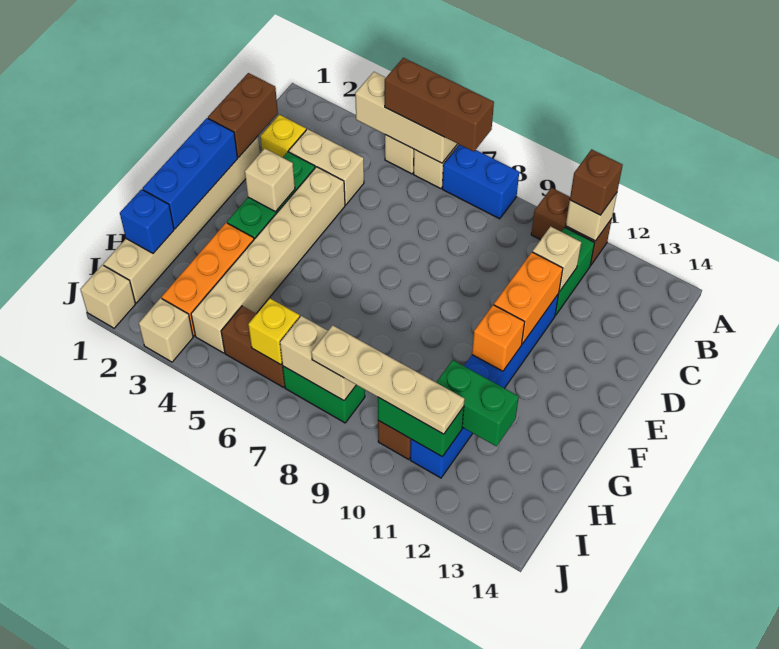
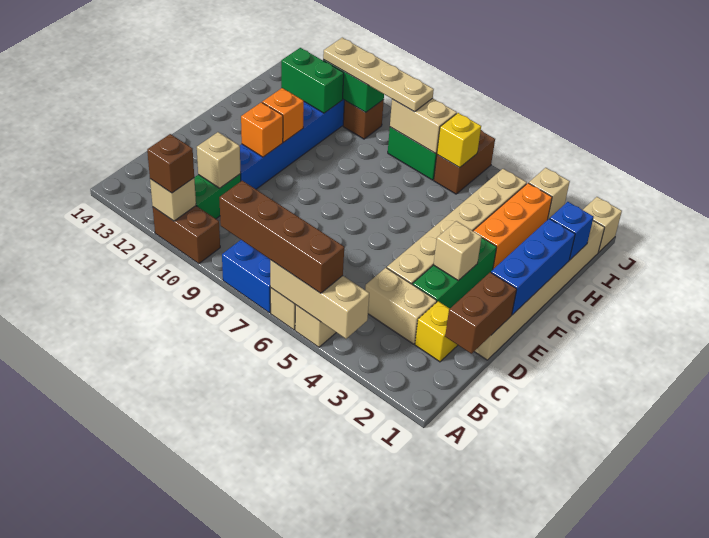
brown 1x3 brick [385,58,494,152] -> brown 1x4 brick [219,181,344,293]
orange 1x2 brick [494,252,563,344] -> orange 1x1 brick [241,102,283,157]
brown 1x2 brick [221,306,285,387] -> brown 1x2 brick turned to [434,130,495,194]

